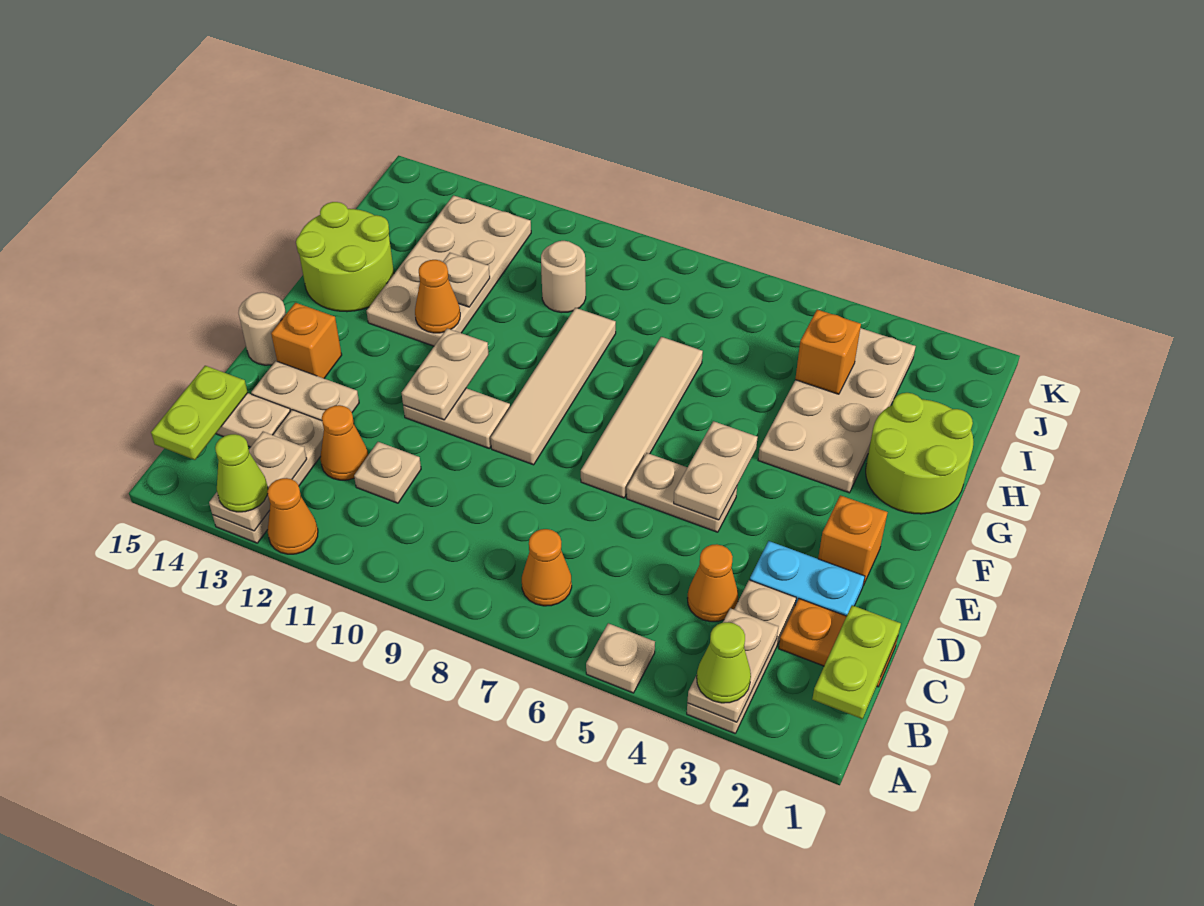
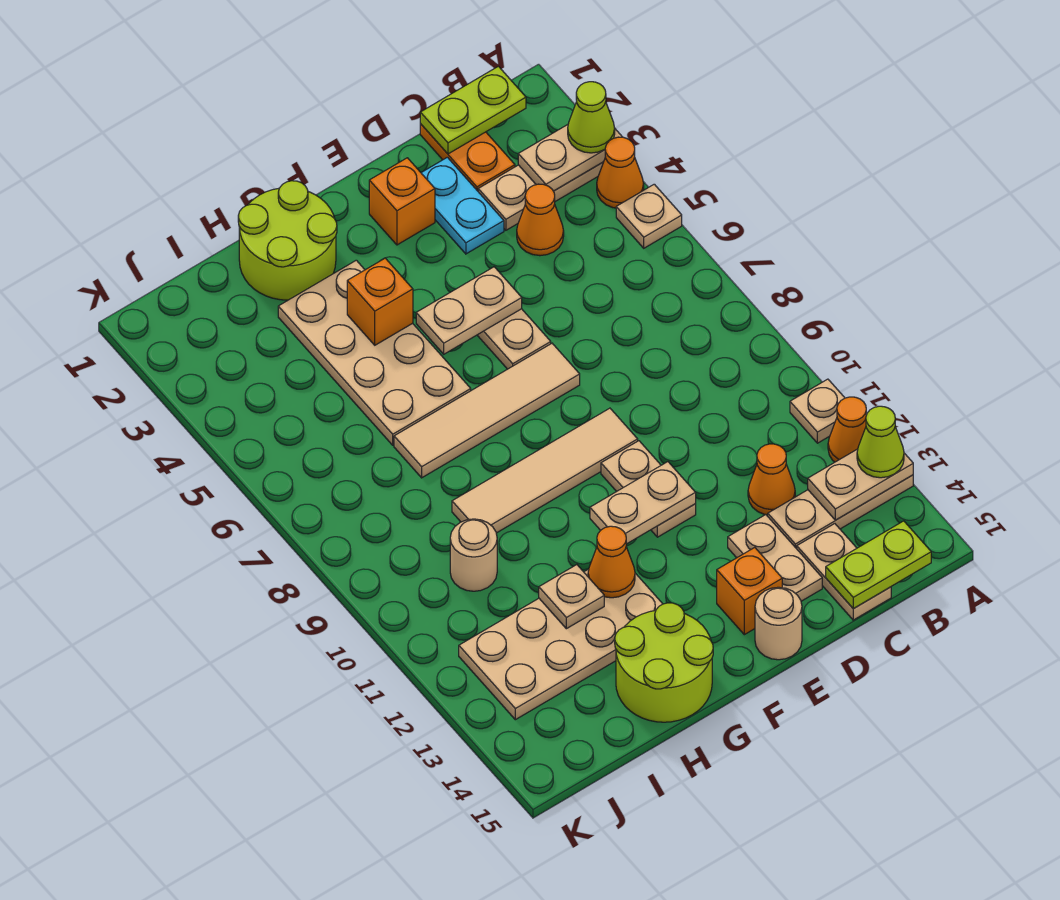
orange 1x1 cone [522,529,572,606] -> orange 1x1 cone moved to [597,137,644,208]
tan 1x1 plate [354,442,421,503] -> tan 1x1 plate moved to [790,379,845,443]
tan 2x4 plate [758,328,916,493] -> tan 2x4 plate turned to [278,260,471,445]
orange 1x1 brick [795,310,861,394] -> orange 1x1 brick moved to [347,258,413,345]

